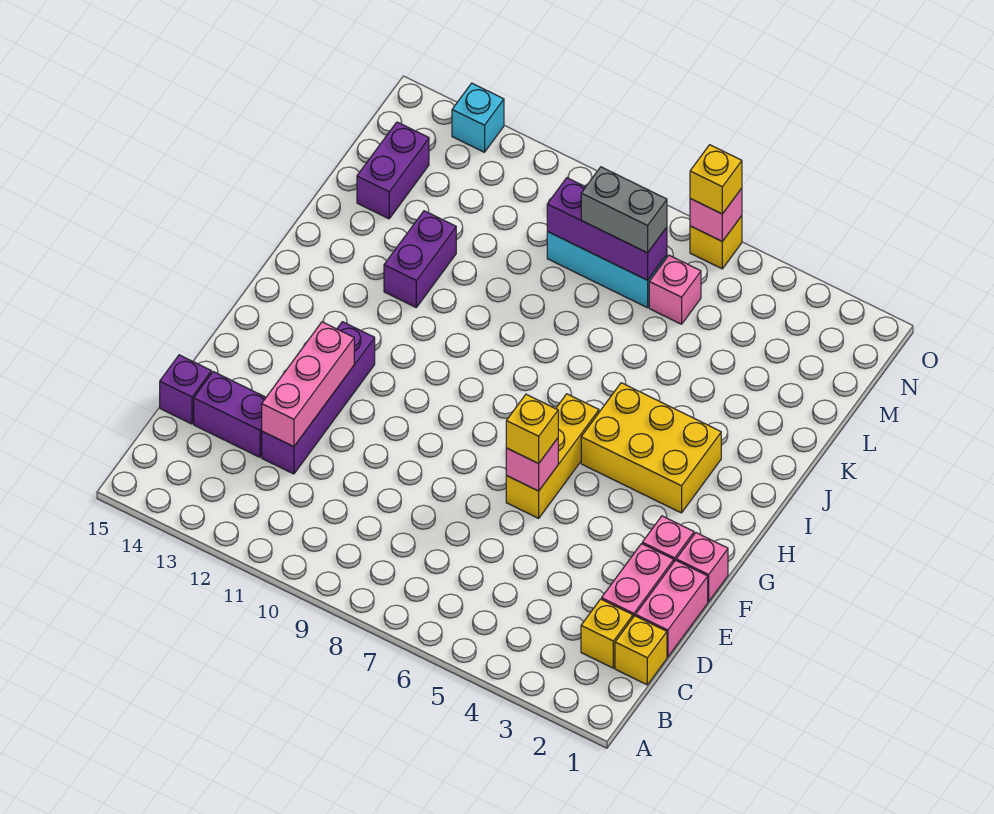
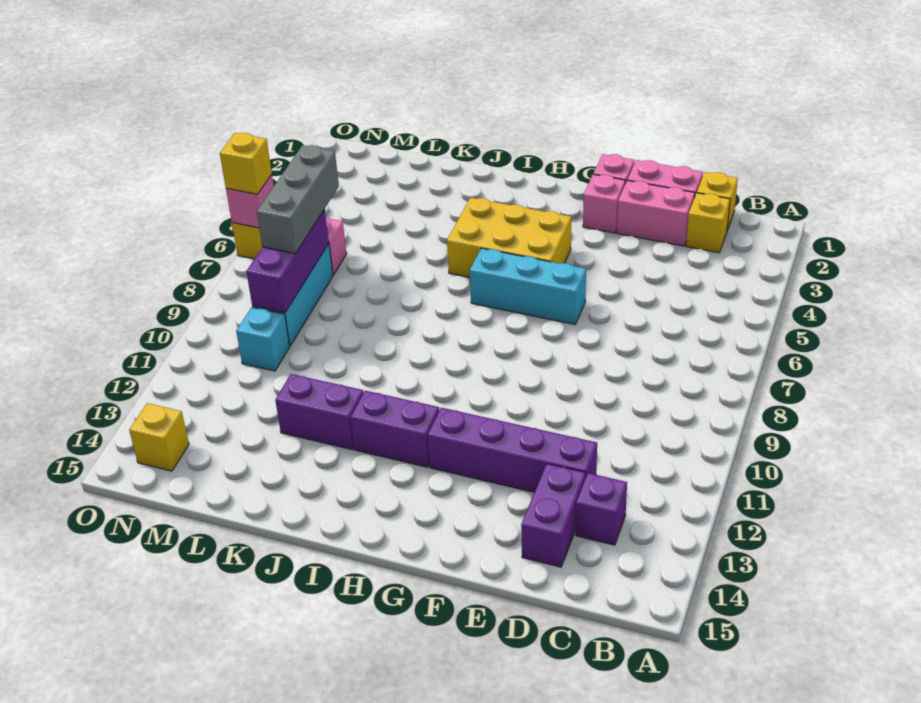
pink 1x3 brick [262,322,354,447] -> none
purple 1x1 brick [160,355,211,424] -> purple 1x1 brick moved to [576,473,627,545]
yellow 1x3 brick [506,394,599,518] -> cyan 1x3 brick [470,248,586,325]
pink 1x1 brick [506,438,558,491] -> none
yellow 1x1 brick [506,394,558,463] -> yellow 1x1 brick moved to [129,403,189,471]
yellow 2x3 brick [581,383,721,513] -> yellow 2x3 brick turned to [447,198,571,277]
purple 1x2 brick [357,122,429,219] -> purple 1x2 brick moved to [350,391,439,467]
grey 1x2 brick [581,167,667,253] -> grey 1x3 brick [257,145,339,254]
cyan 1x1 brick [452,83,504,152] -> cyan 1x1 brick moved to [236,307,290,371]

